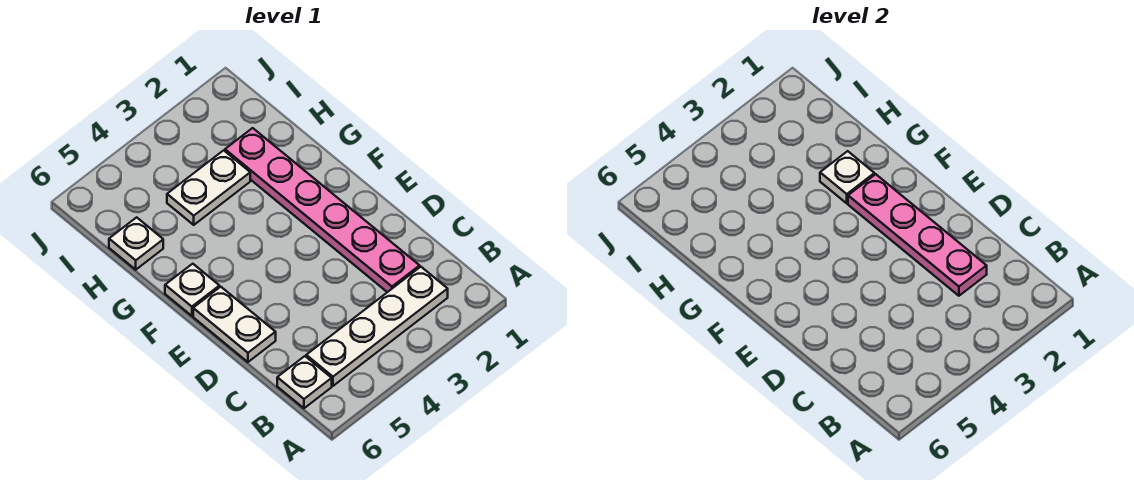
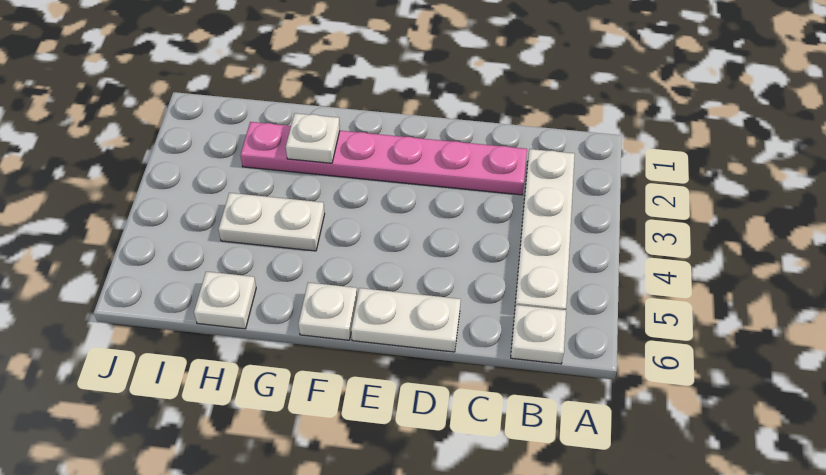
pink 1x4 plate [848,174,987,296] -> none
white 1x2 plate [167,150,250,225] -> white 1x2 plate turned to [219,193,325,251]

